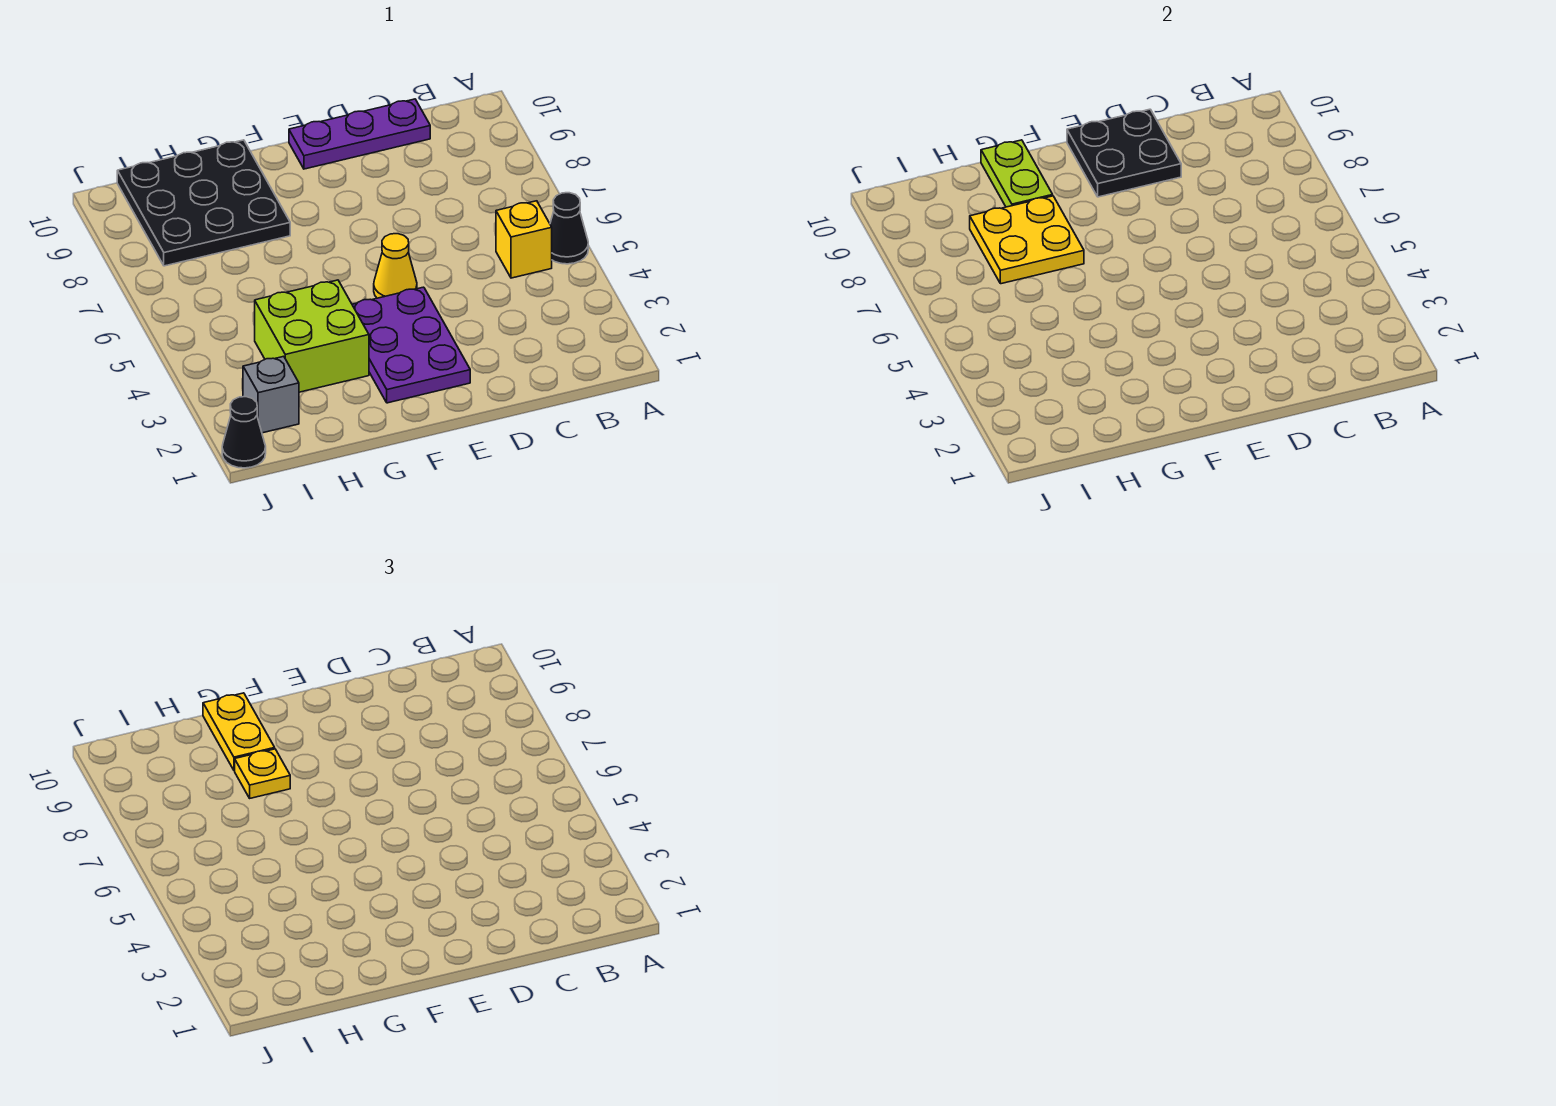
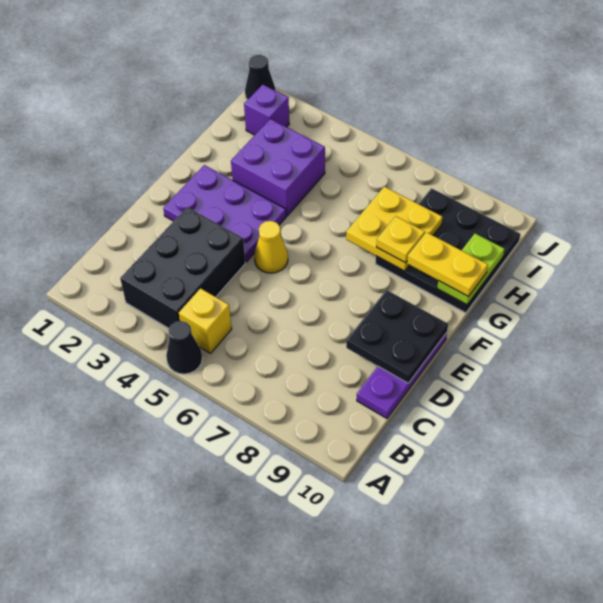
none -> black 2x3 brick [120,207,245,328]
lime 2x2 brick [255,280,369,392] -> purple 2x2 brick [231,119,325,216]
lime 1x2 plate [981,140,1053,207] -> lime 1x2 plate turned to [437,234,505,305]
grey 1x1 brick [243,356,299,433] -> purple 1x1 brick [244,84,289,135]

